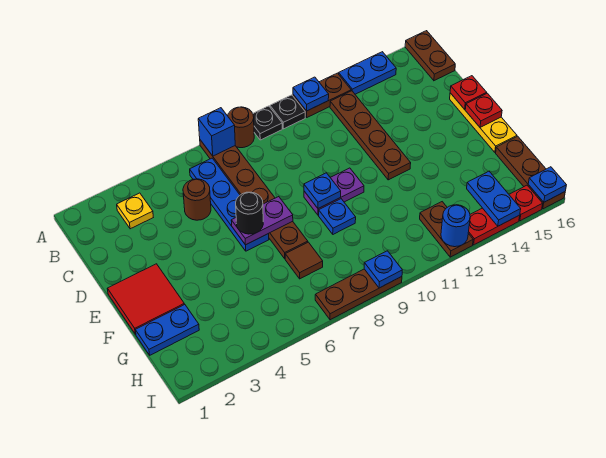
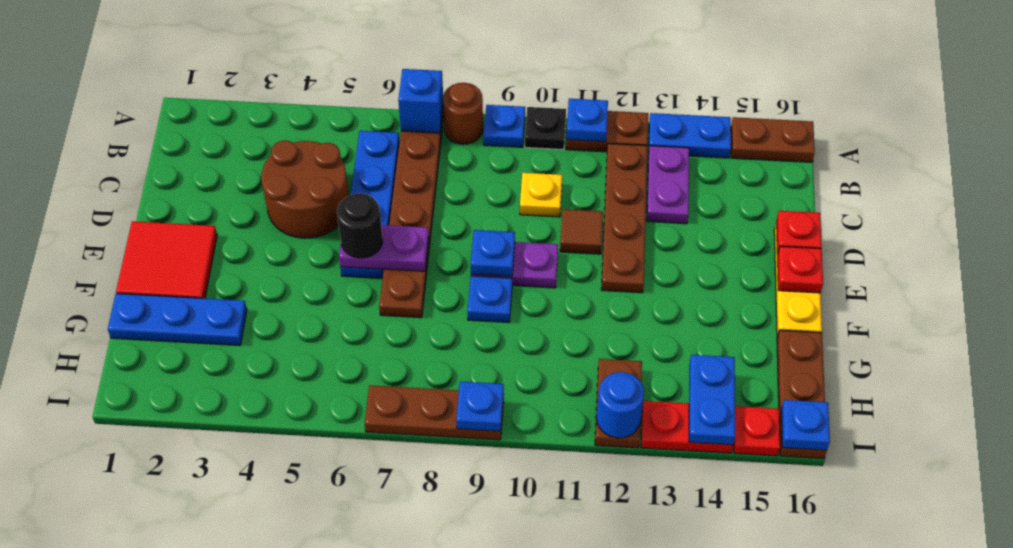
black 1x1 plate [253,106,282,140] -> blue 1x1 plate [484,105,525,147]
brown 1x2 plate [405,31,455,81] -> brown 1x2 plate turned to [731,117,815,162]
yellow 1x1 plate [117,193,153,229] -> yellow 1x1 plate moved to [520,173,562,217]
none -> purple 1x2 plate [647,146,689,224]
brown 1x1 round brick [183,179,211,220] -> brown 2x2 round brick [261,140,349,238]
blue 1x2 plate [135,304,199,355] -> blue 1x3 plate [108,294,247,345]
brown 1x1 tile [285,242,323,279] -> brown 1x1 tile moved to [560,209,603,254]

